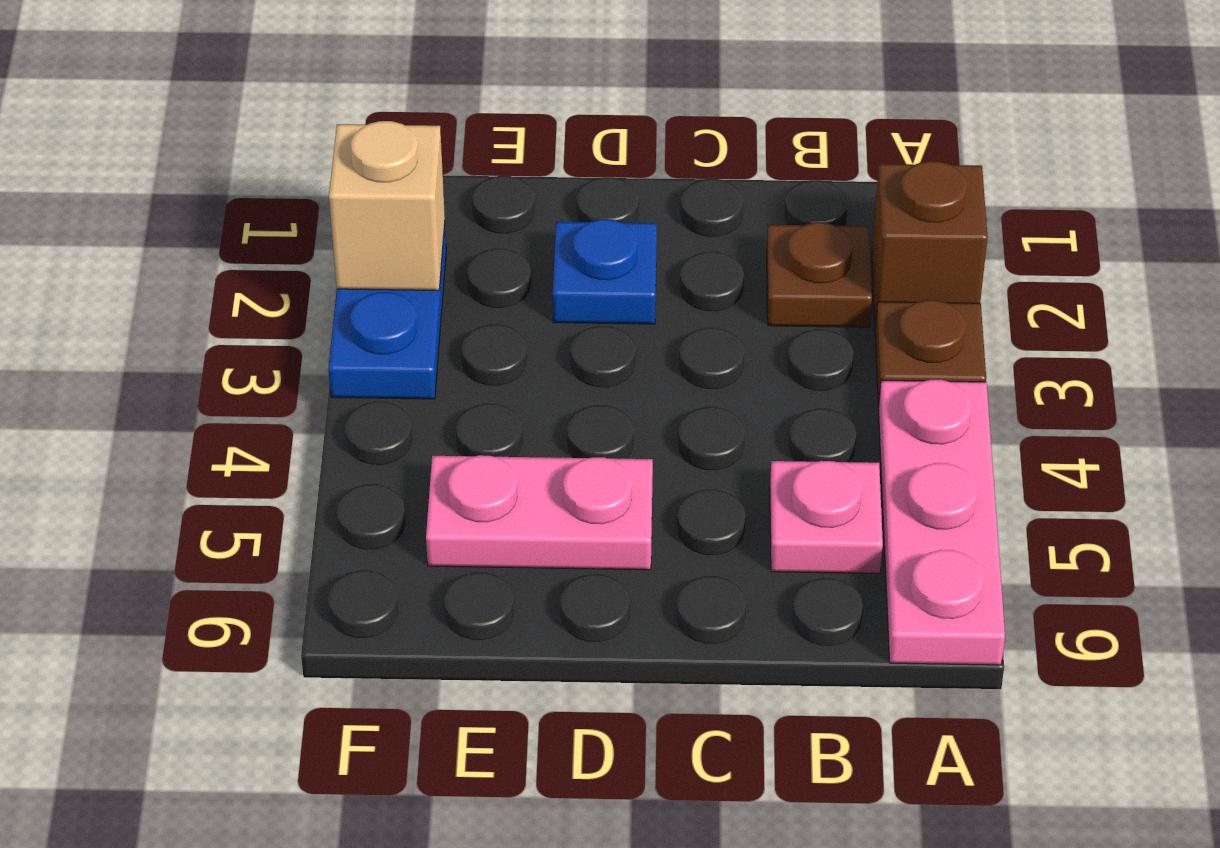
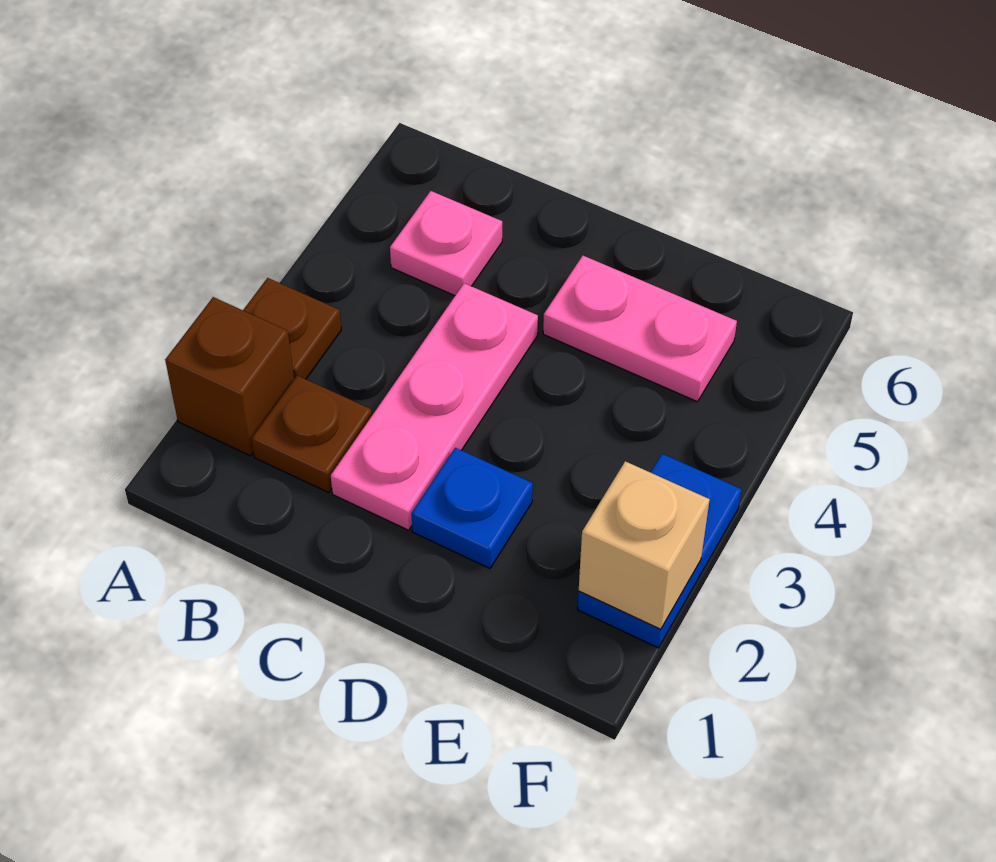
pink 1x3 plate [879,380,1005,665] -> pink 1x3 plate moved to [331,283,538,530]

